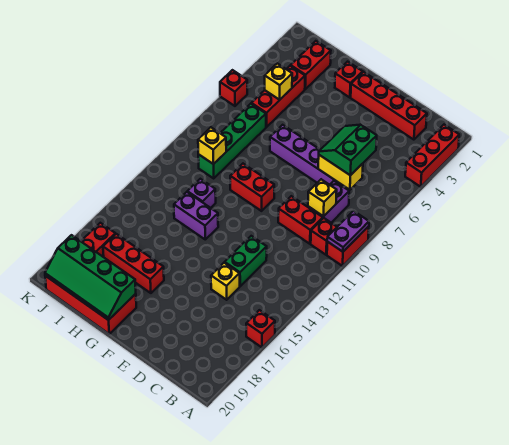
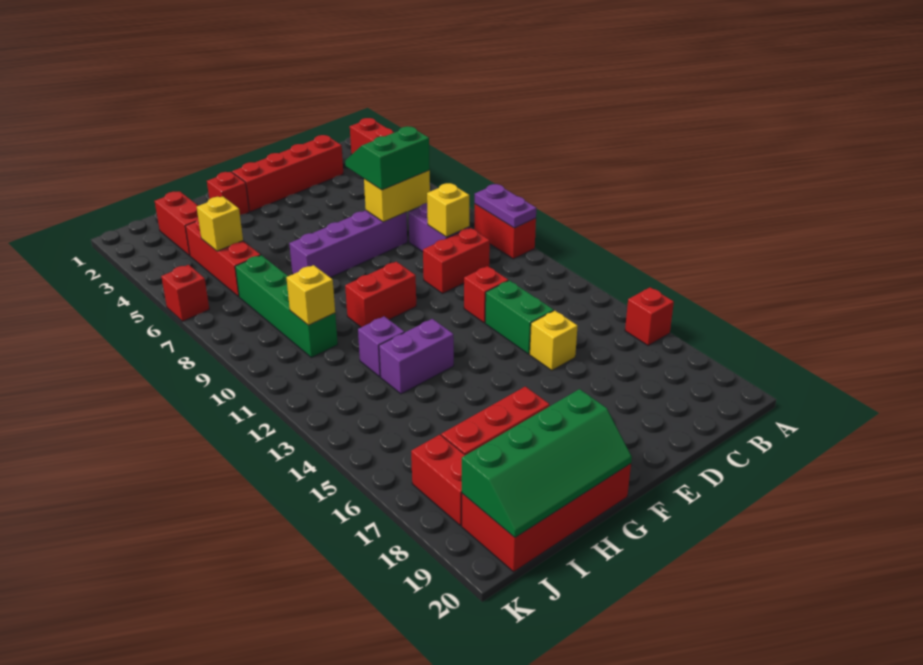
red 1x1 brick [311,218,337,255] -> red 1x1 brick moved to [464,266,508,323]
green 2x2 slope [319,125,377,175] -> green 2x2 slope turned to [345,126,430,190]

